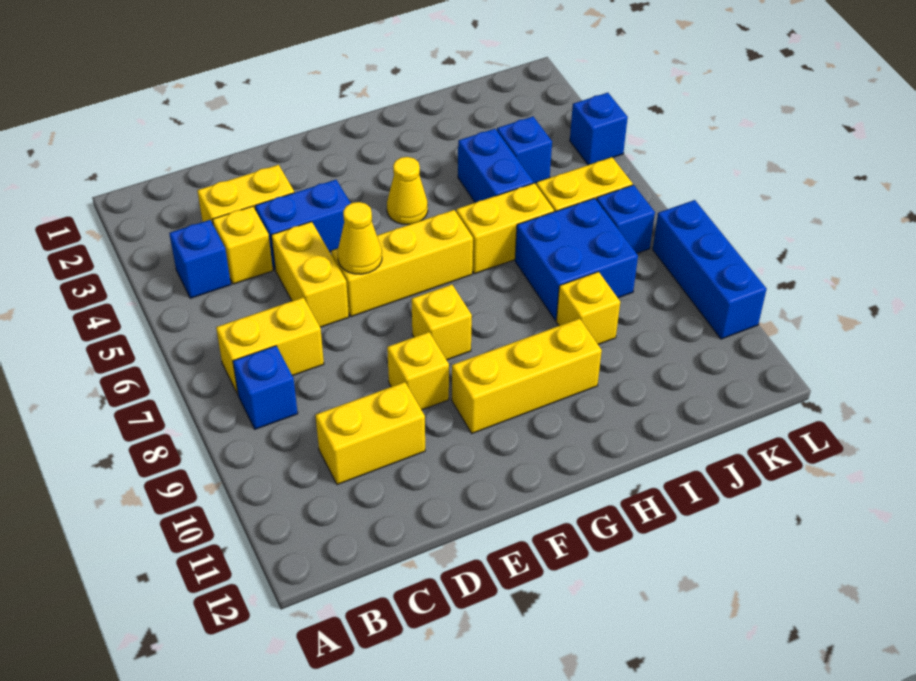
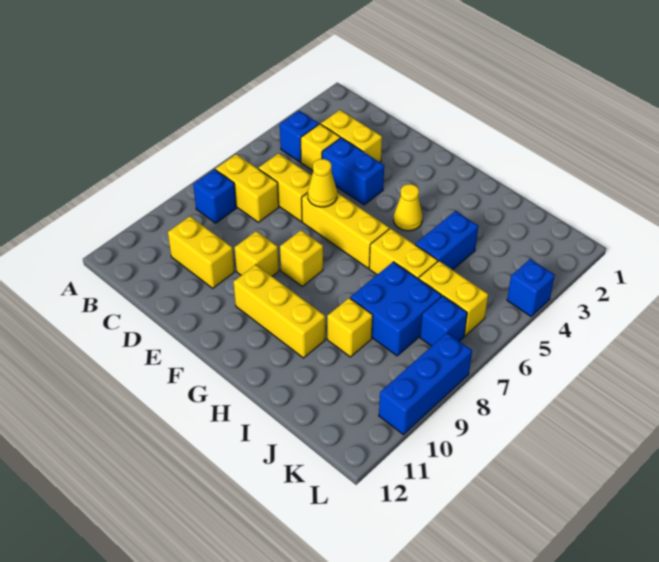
yellow 1x2 brick [271,222,349,327] -> yellow 1x2 brick turned to [258,153,312,222]
blue 1x1 brick [497,117,552,183] -> none

